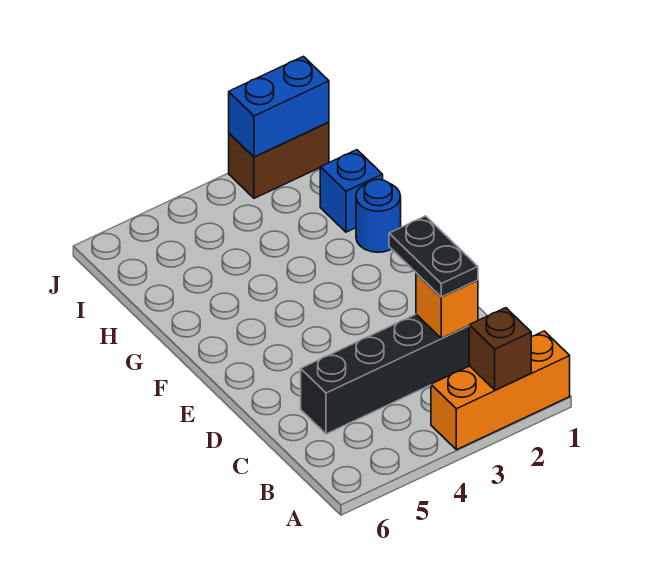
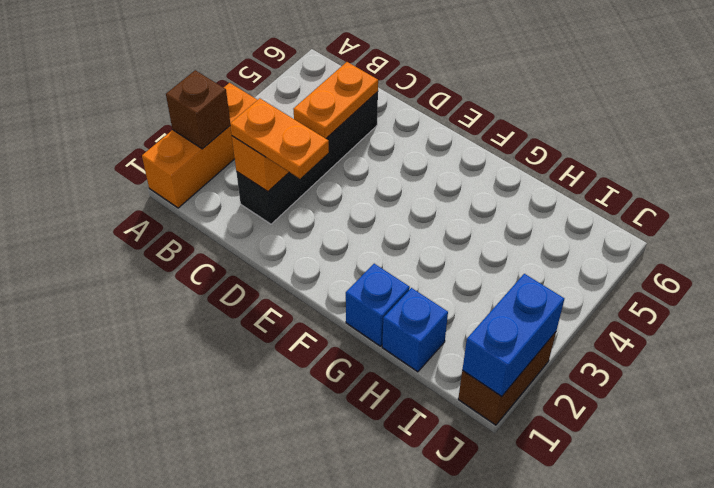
black 1x2 plate [389,216,478,297] -> orange 1x2 plate [230,98,329,179]
none -> orange 1x2 plate [293,62,378,139]
blue 1x1 round brick [356,180,401,252] -> blue 1x1 brick [346,264,410,346]

